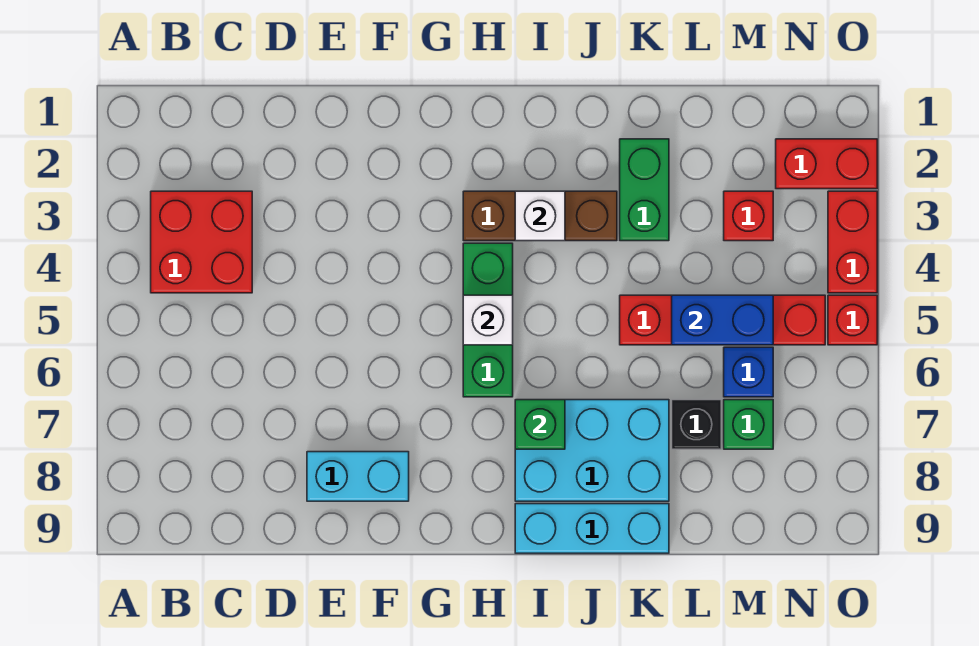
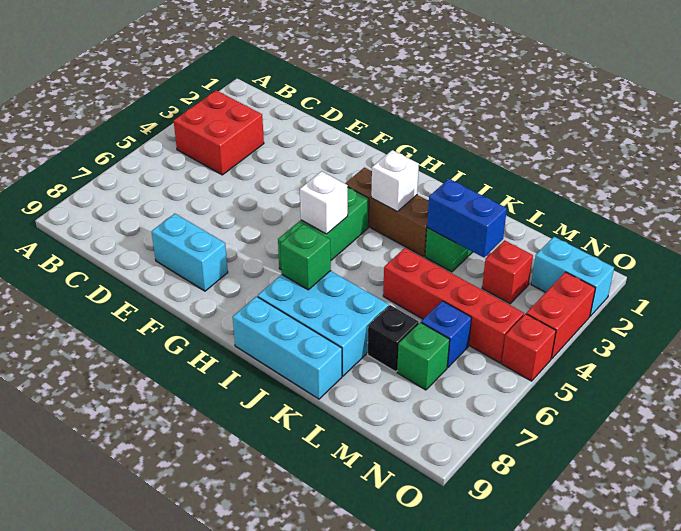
blue 1x2 brick [672,295,773,345] -> blue 1x2 brick moved to [427,179,507,257]
red 1x2 brick [776,139,877,189] -> cyan 1x2 brick [531,237,614,316]

